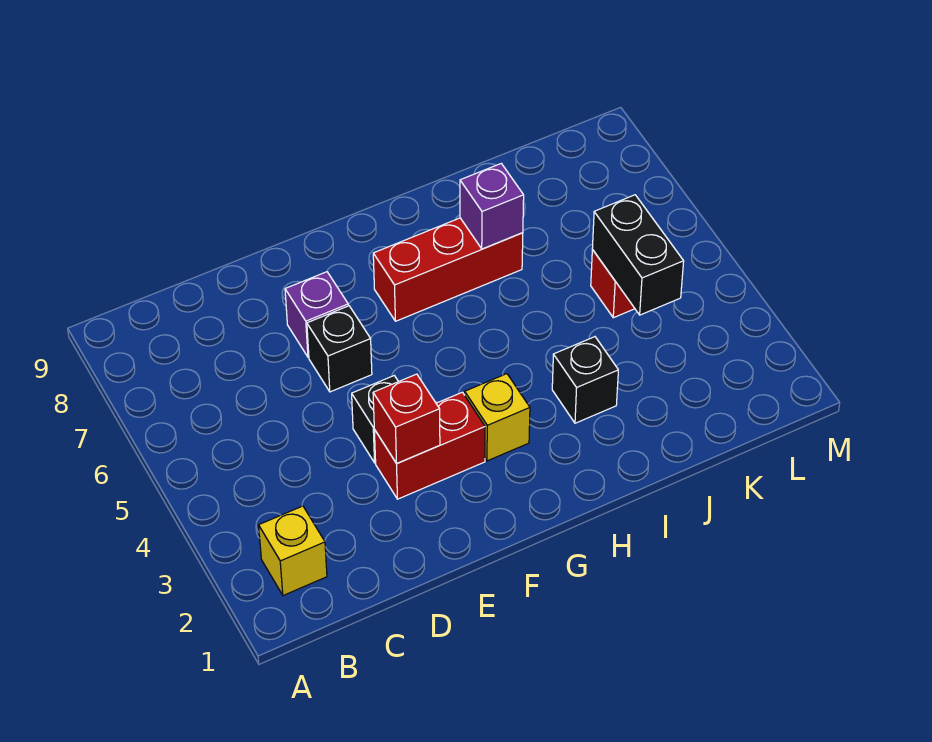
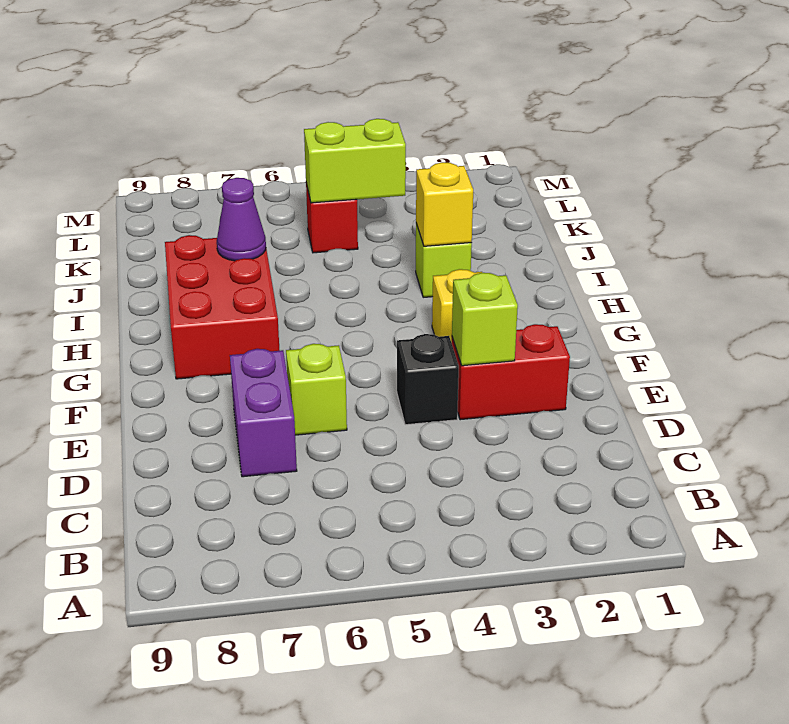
yellow 1x1 brick [259,506,327,596] -> yellow 1x1 brick moved to [416,162,473,246]
red 1x2 brick [374,392,485,499] -> red 1x2 brick turned to [452,324,570,420]
red 1x1 brick [373,374,440,463] -> lime 1x1 brick [452,273,518,366]
black 1x1 brick [307,306,372,392] -> lime 1x1 brick [286,344,347,435]
purple 1x1 brick [285,272,348,357] -> purple 1x2 brick [230,349,297,477]
red 1x3 brick [373,218,523,321] -> red 2x3 brick [165,235,280,379]
black 1x1 brick [552,337,618,423] -> lime 1x1 brick [416,224,472,297]
purple 1x1 brick [460,164,524,249] -> purple 1x1 cone [217,178,266,261]
black 1x2 brick [592,195,684,315] -> lime 1x2 brick [304,119,406,203]

